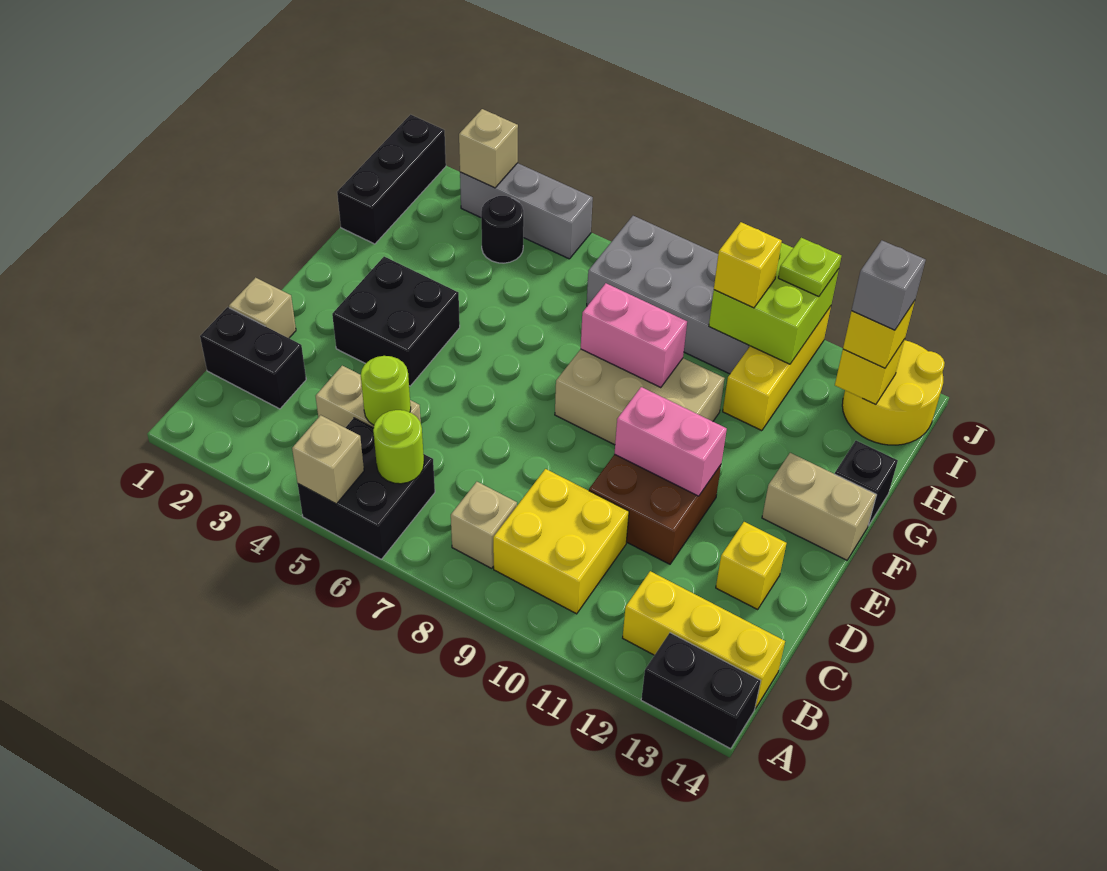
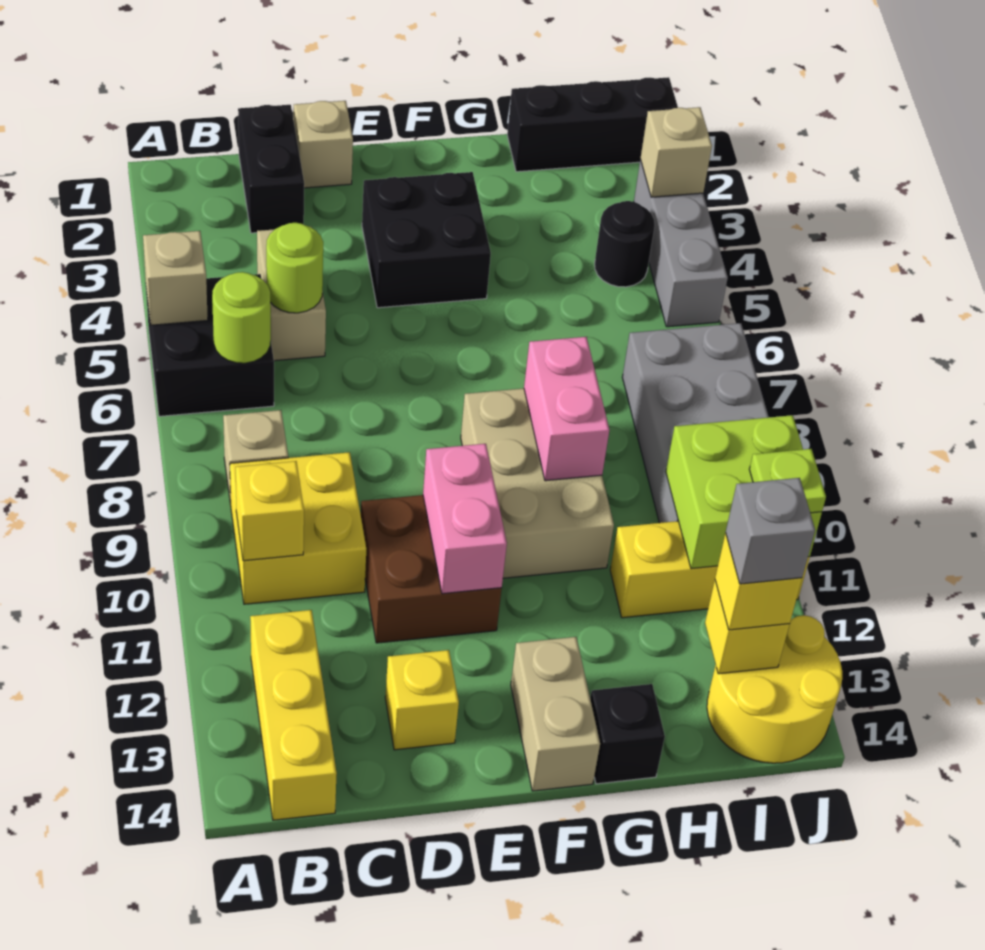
black 1x2 brick [641,633,761,749] -> none
yellow 1x1 brick [714,222,782,308] -> yellow 1x1 brick moved to [236,461,304,561]

